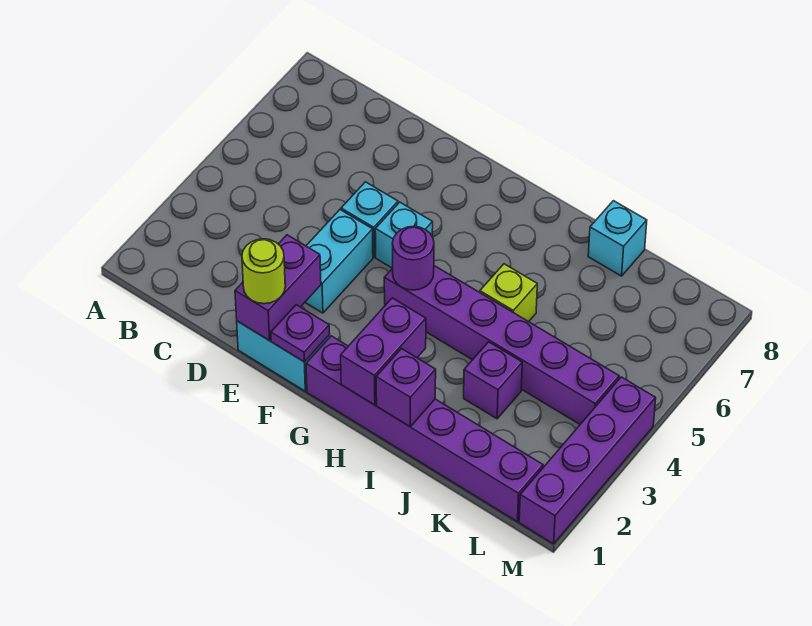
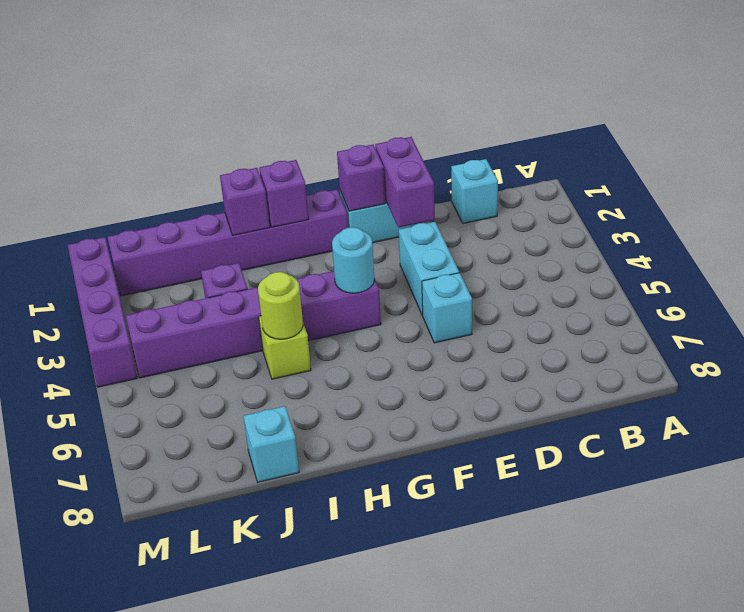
lime 1x1 round brick [242,239,285,304] -> lime 1x1 round brick moved to [258,272,303,339]
purple 1x1 plate [271,305,330,362] -> purple 1x1 brick [337,145,385,211]
cyan 1x1 brick [375,202,433,268] -> cyan 1x1 brick moved to [451,159,498,223]
purple 1x1 round brick [392,226,434,290] -> cyan 1x1 round brick [332,227,374,293]
purple 1x2 brick [341,298,426,405] -> purple 1x1 brick [259,160,309,227]

